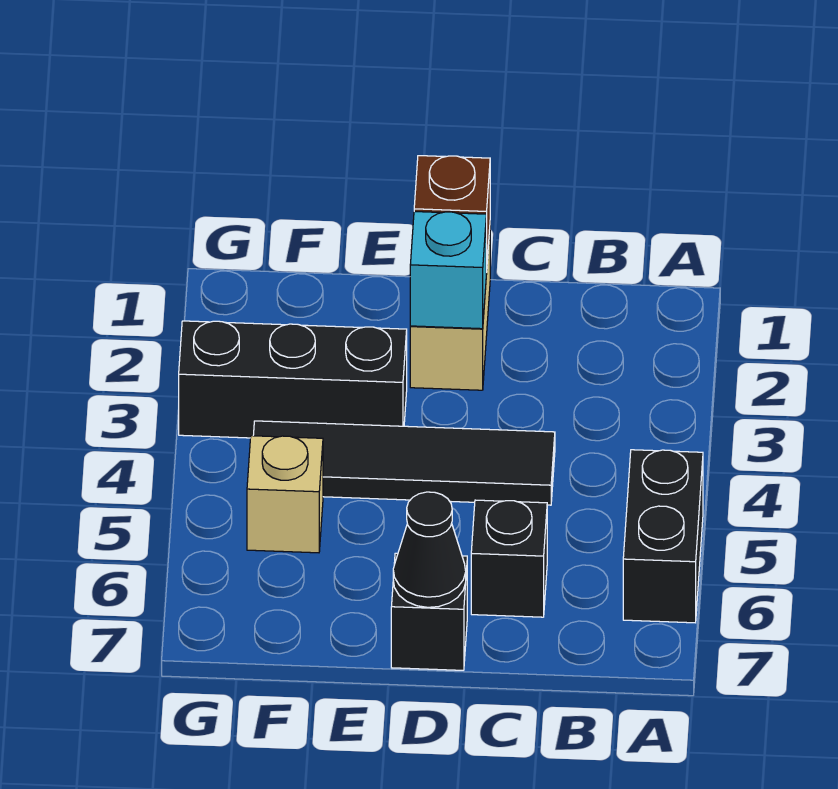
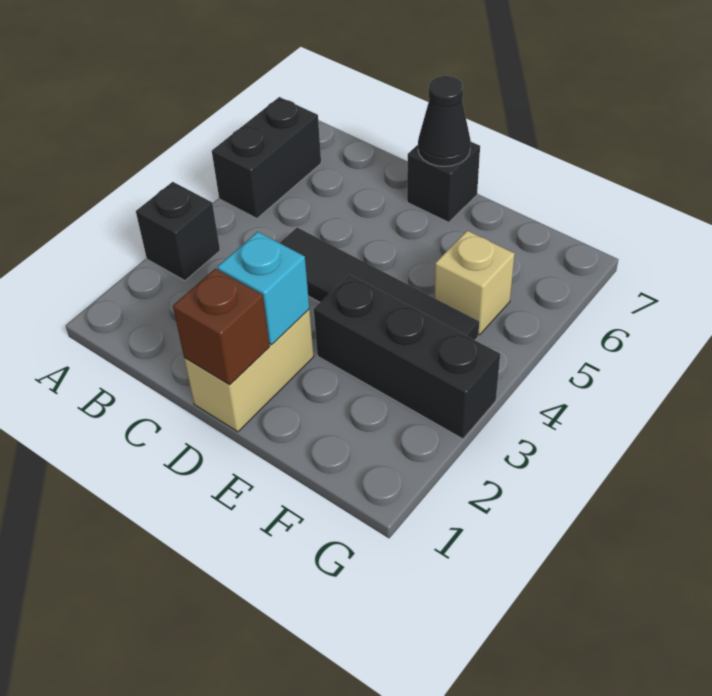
black 1x1 brick [471,500,547,617] -> black 1x1 brick moved to [136,182,220,281]

